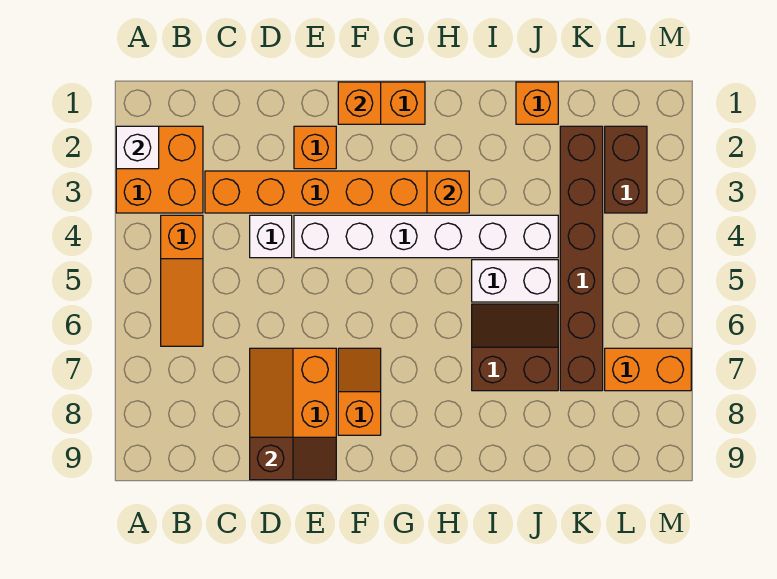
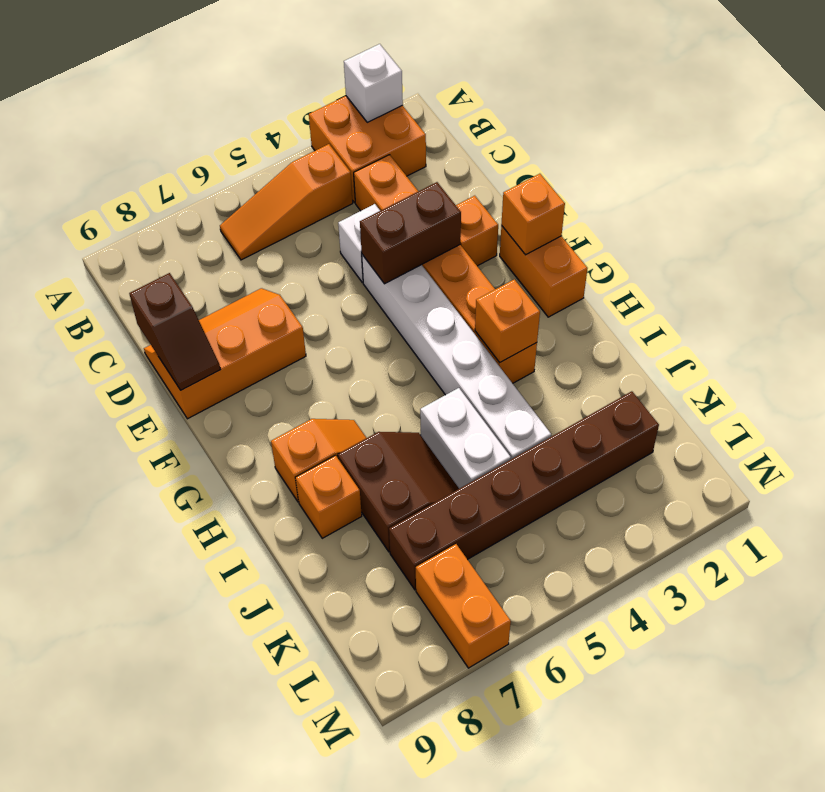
orange 1x2 slope [338,348,381,435] -> orange 1x2 slope moved to [271,419,366,502]
orange 1x1 brick [516,82,558,124] -> orange 1x1 brick moved to [295,455,362,538]
brown 1x2 brick [605,126,647,213] -> brown 1x2 brick moved to [360,182,461,284]

